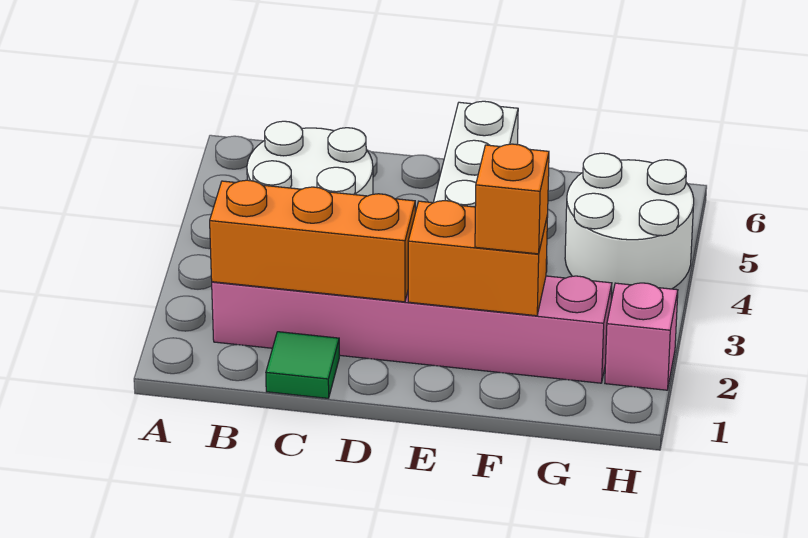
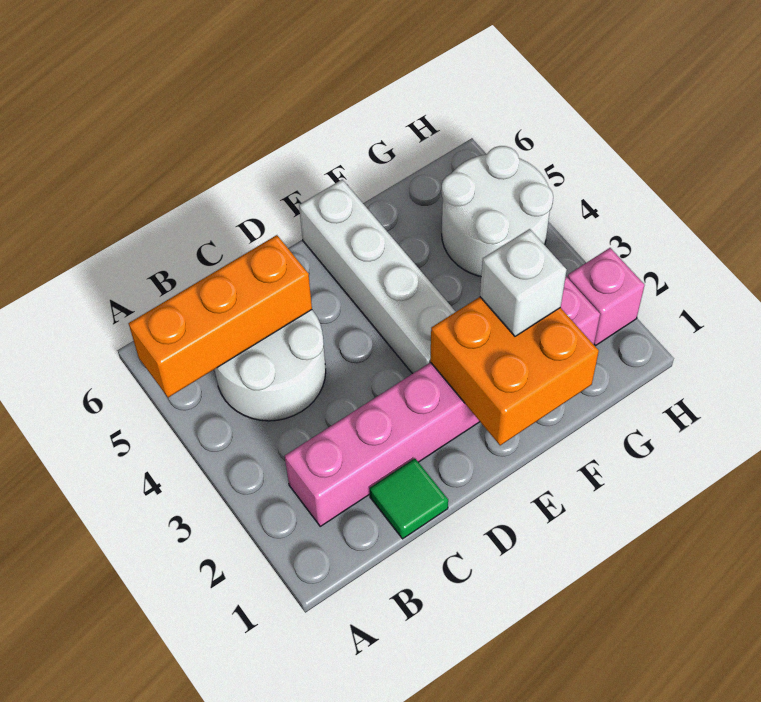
orange 1x3 brick [210,180,415,302] -> orange 1x3 brick moved to [129,235,312,398]
orange 1x2 brick [408,201,548,316] -> orange 2x2 brick [430,297,599,445]
orange 1x1 brick [475,144,549,254] -> white 1x1 brick [480,229,567,336]

